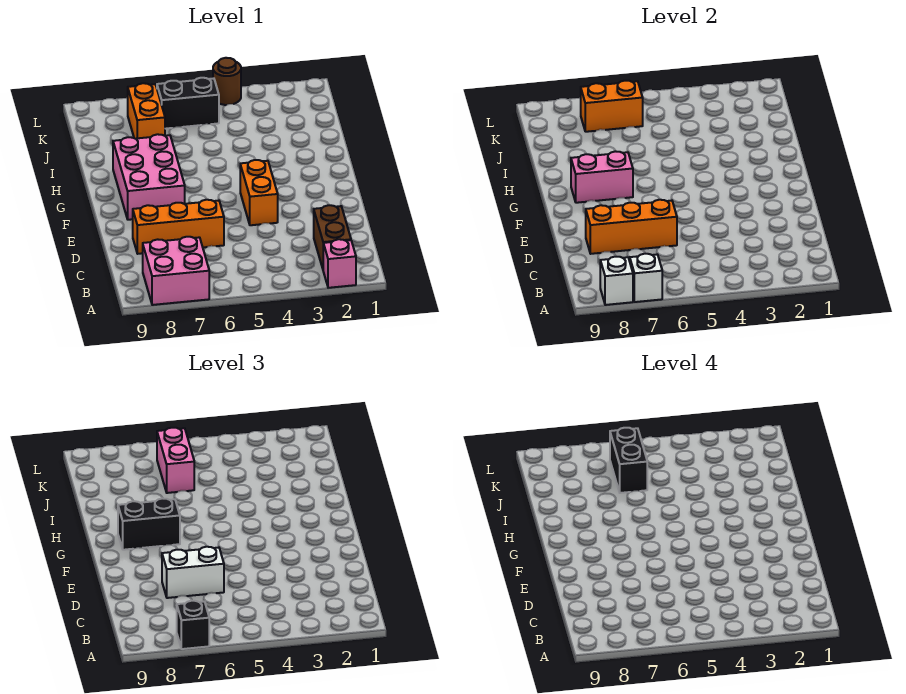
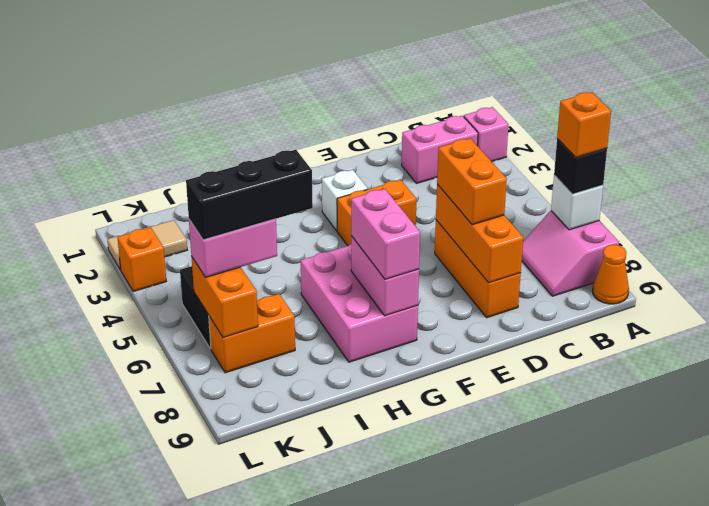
pink 2x2 brick [143,237,209,305] -> pink 2x2 slope [522,211,619,296]
none -> orange 1x1 brick [557,92,611,157]
white 1x1 brick [600,257,633,305] -> white 1x1 brick moved to [322,170,368,231]
none -> orange 1x1 cone [593,245,629,304]
brown 1x2 brick [314,205,351,268] -> pink 1x2 brick [402,116,478,183]
white 1x2 brick [162,547,224,598] -> orange 1x2 brick [437,138,507,225]
pink 2x3 brick [113,134,185,220] -> pink 2x3 brick turned to [301,244,418,362]
black 1x2 brick [118,498,180,550] -> pink 1x2 brick [351,189,420,279]
black 1x2 brick [610,428,647,493] -> black 1x3 brick [186,150,313,240]
none -> tan 1x2 tile [107,220,187,270]
none -> orange 1x1 brick [117,227,166,292]
brown 1x1 round brick [213,58,241,105] -> none

